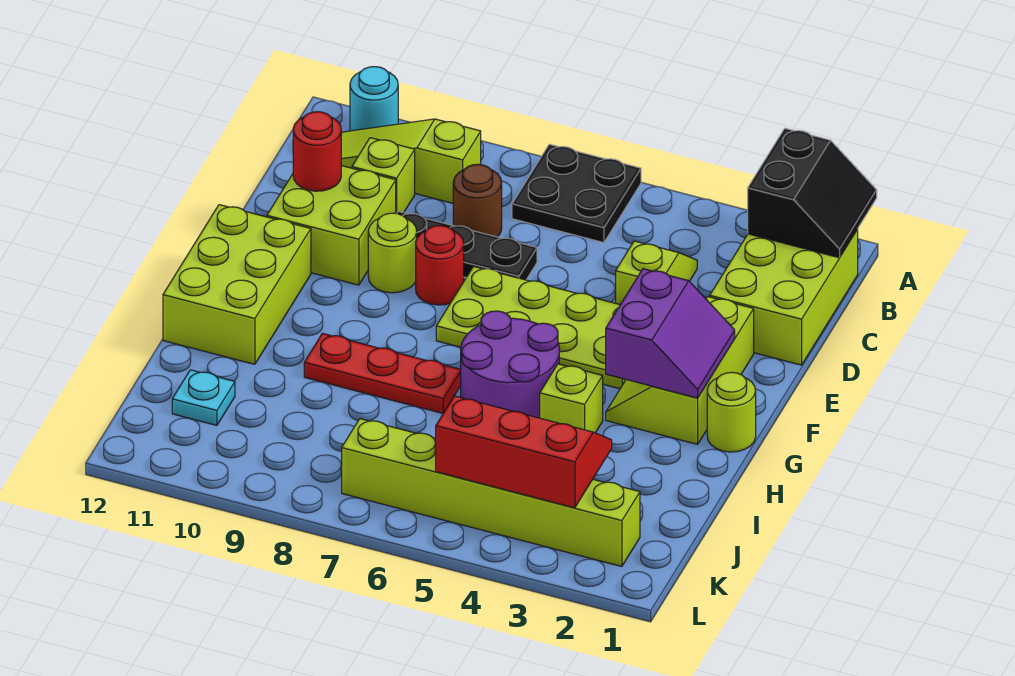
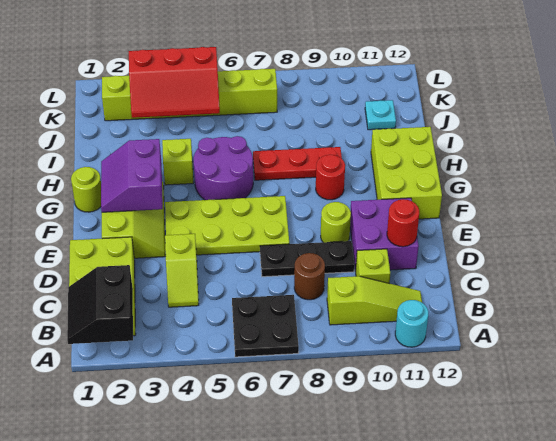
lime 2x2 brick [267,166,396,285] -> purple 2x2 brick [350,198,419,270]
red 1x1 round brick [416,225,464,305] -> red 1x1 round brick moved to [316,155,345,200]

